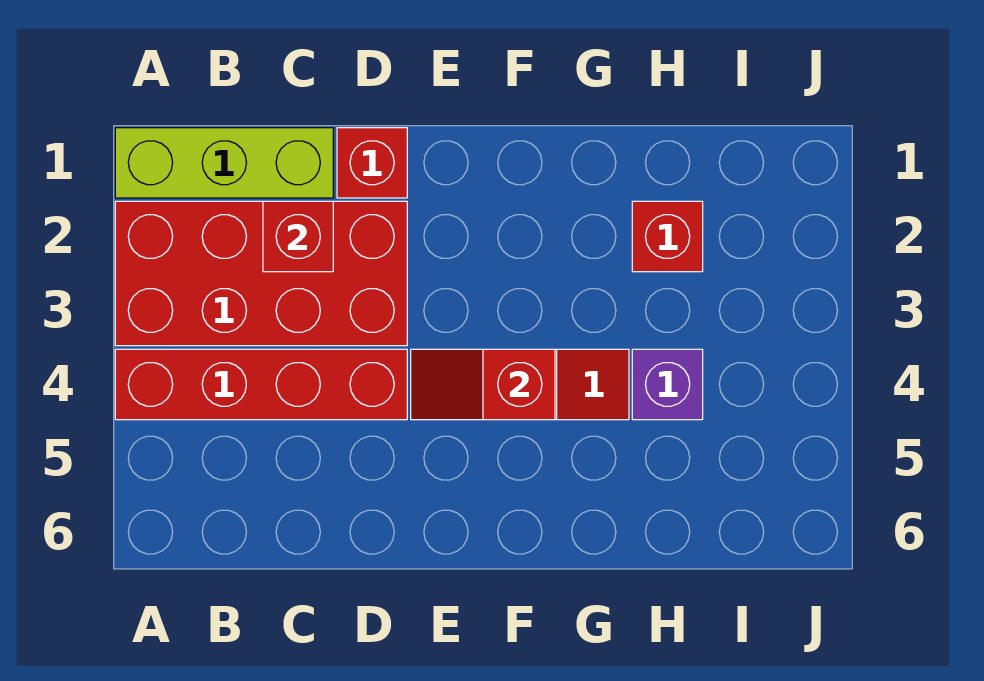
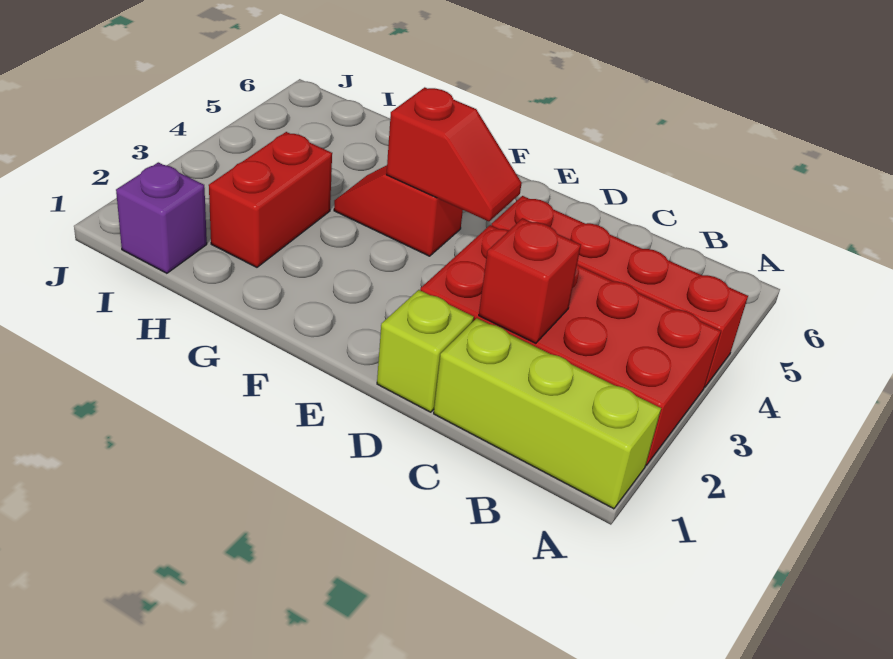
red 1x1 brick [337,128,407,198] -> lime 1x1 brick [377,290,474,412]
red 1x1 brick [632,201,703,272] -> red 1x2 brick [209,132,332,267]
purple 1x1 brick [632,349,703,420] -> purple 1x1 brick moved to [116,162,207,273]

